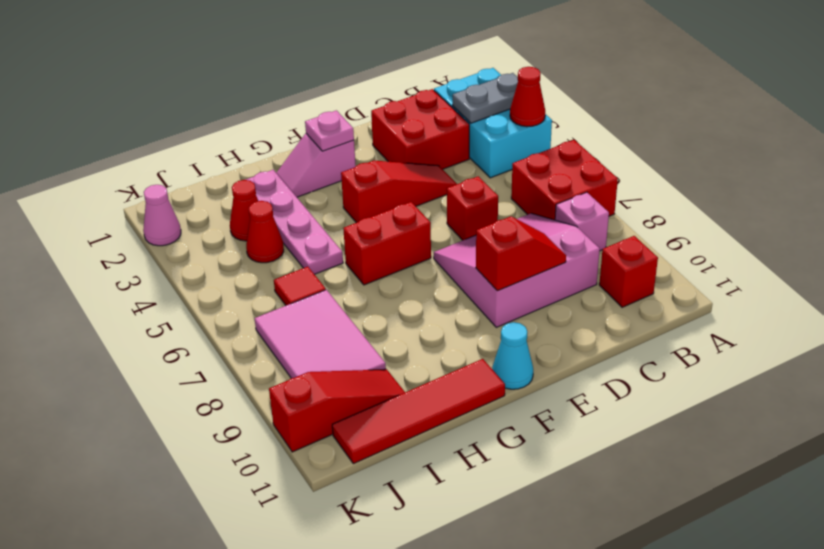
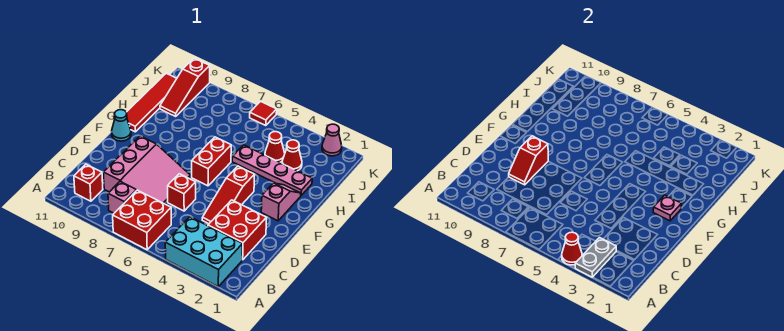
red 1x1 tile [274,267,326,305] -> red 1x1 tile moved to [250,101,277,125]
pink 2x3 tile [255,290,386,378] -> none

